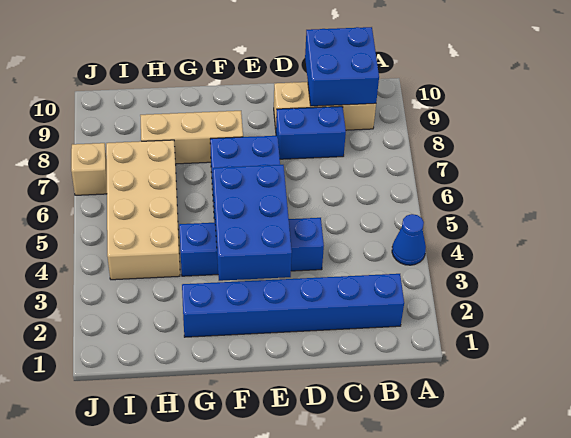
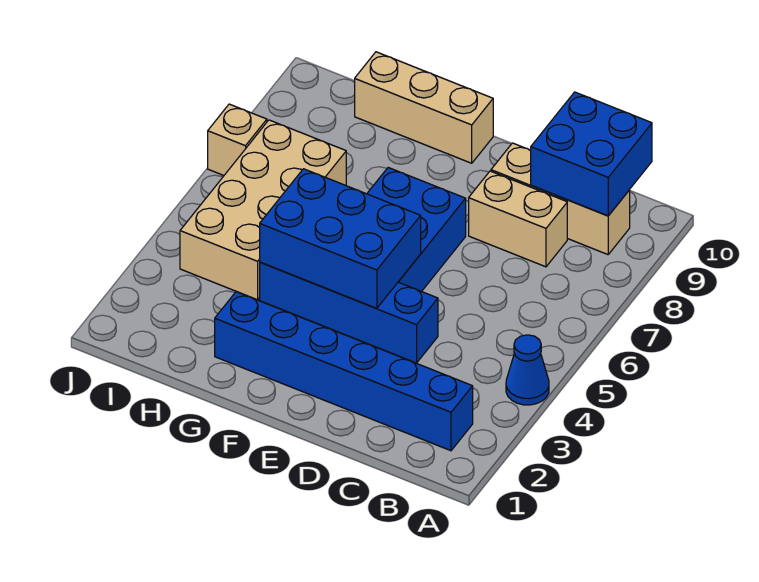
blue 1x2 brick [276,106,346,159] -> tan 1x2 brick [469,171,567,267]
blue 2x3 brick [213,165,292,281] -> blue 2x3 brick turned to [260,169,421,309]
tan 1x3 brick [140,111,243,164] -> tan 1x3 brick moved to [355,52,493,163]

